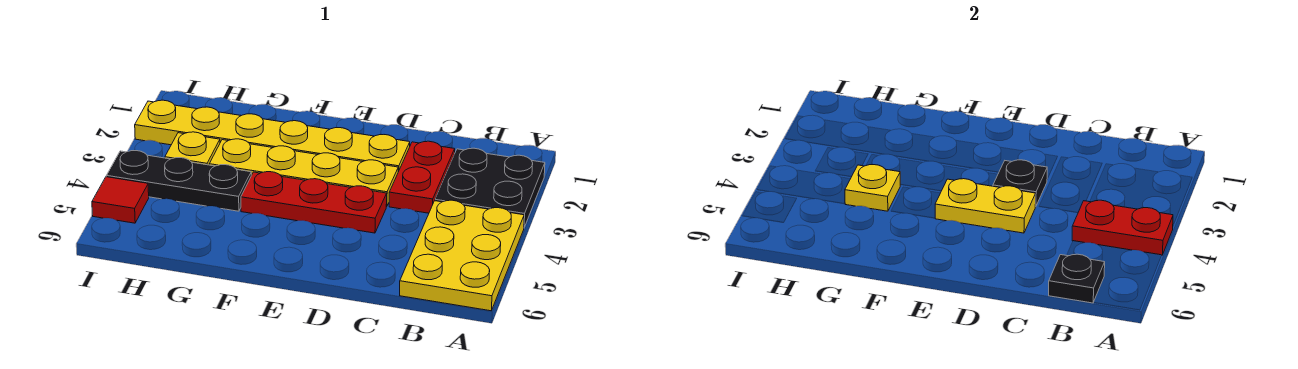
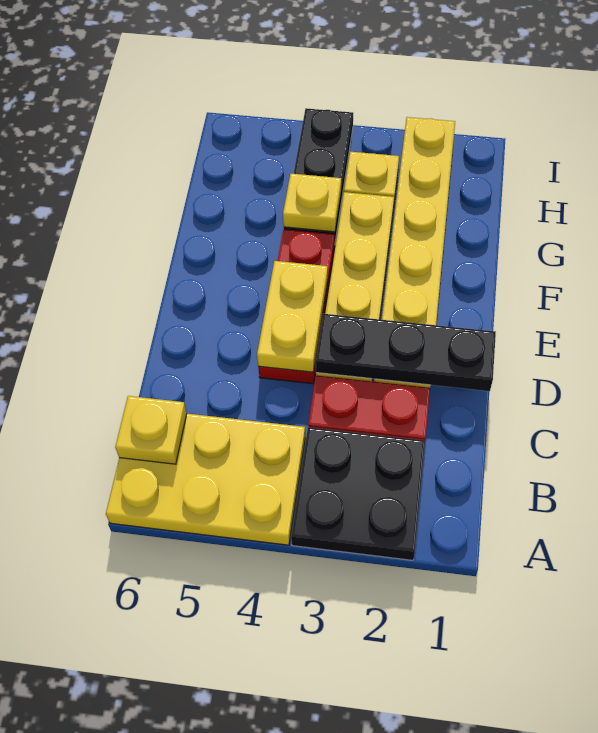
red 1x2 plate [1072,200,1173,255] -> none
black 1x1 plate [1049,254,1105,303] -> yellow 1x1 plate [115,396,187,464]
black 1x1 plate [993,160,1047,207] -> black 1x3 plate [316,314,496,391]
red 1x1 tile [92,177,149,223] -> none

